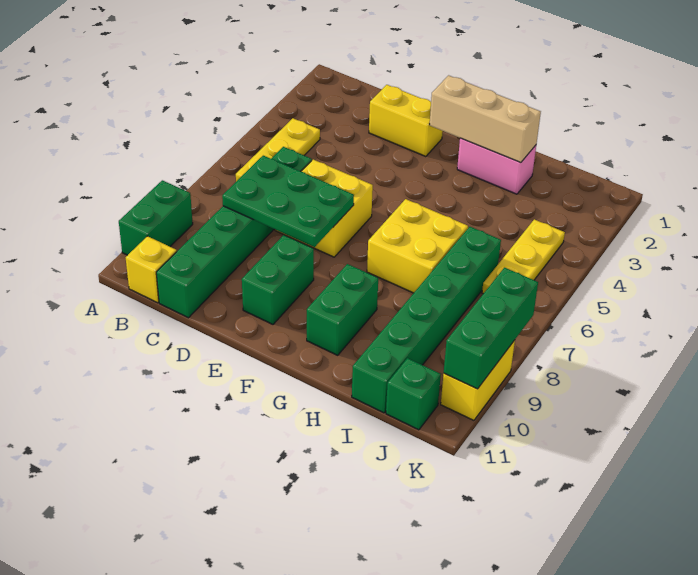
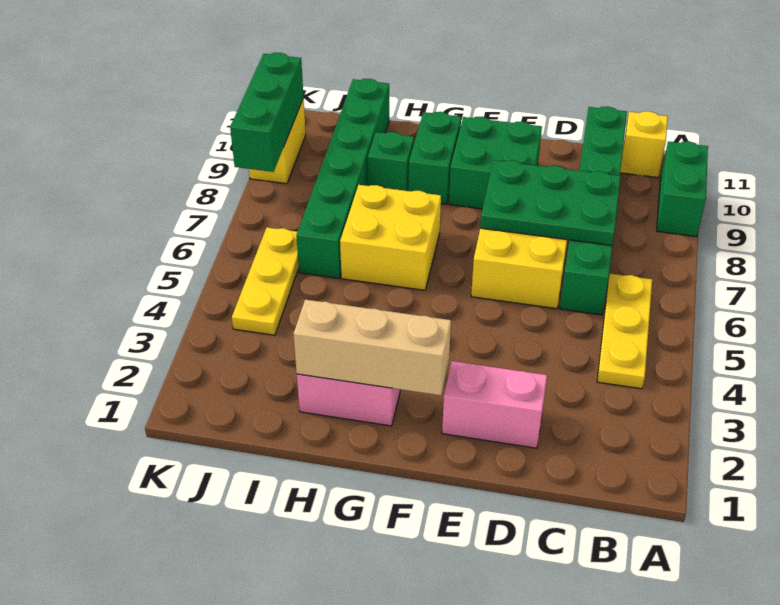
yellow 1x2 brick [369,85,443,157] -> pink 1x2 brick [442,361,547,448]
green 1x2 brick [242,235,314,324] -> green 2x2 brick [449,117,542,209]
green 1x1 brick [386,358,441,430] -> green 1x1 brick moved to [368,132,414,191]

